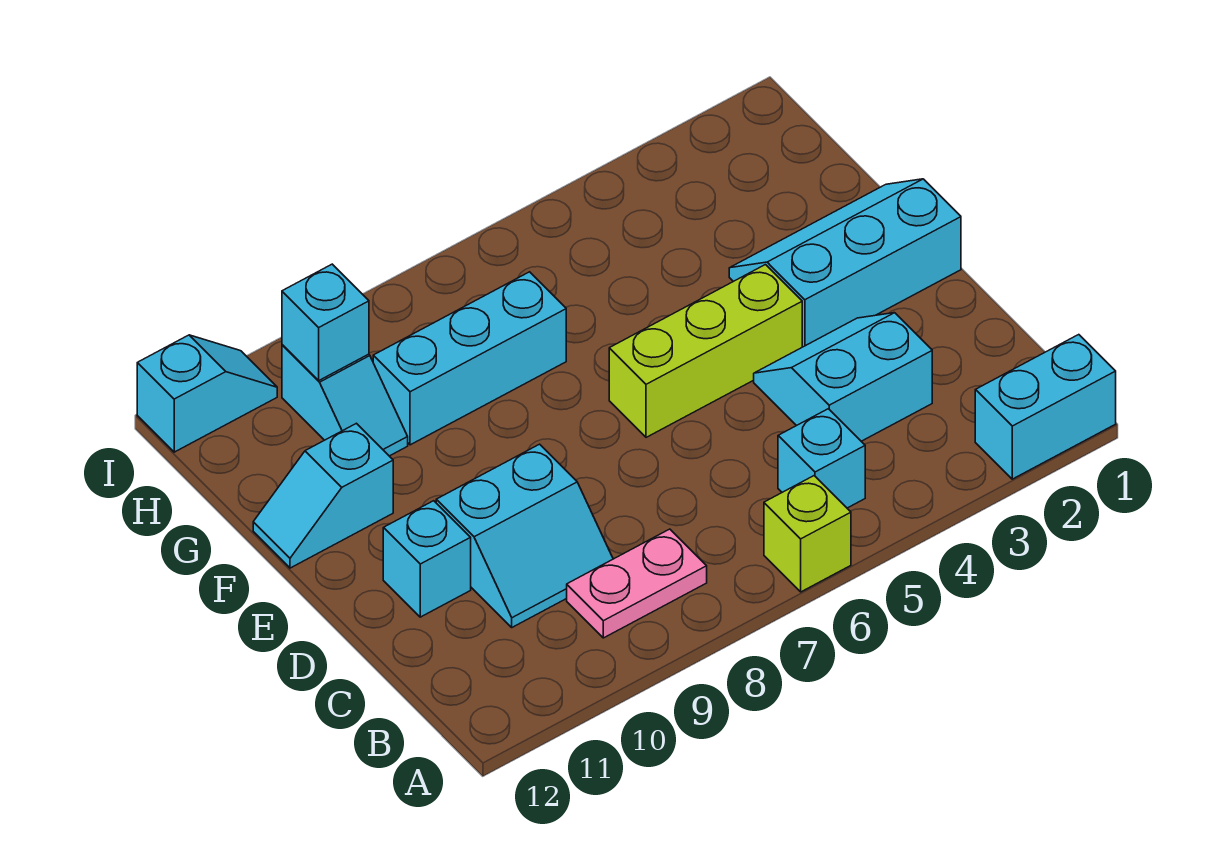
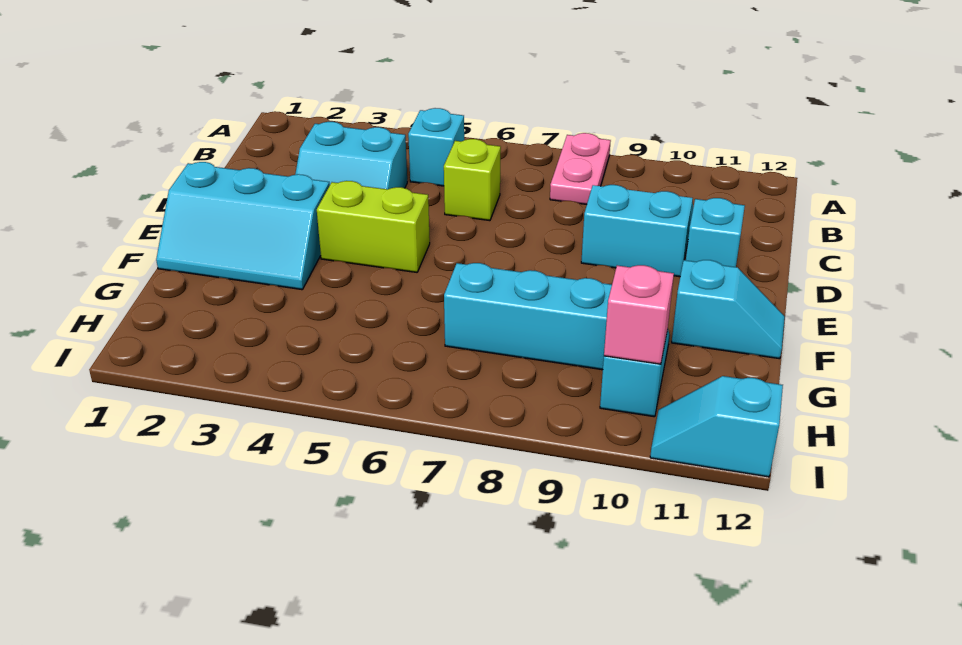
cyan 1x2 brick [975,335,1116,479] -> none
lime 1x1 brick [764,476,851,592] -> lime 1x1 brick moved to [444,139,501,221]
pink 1x2 plate [567,529,707,638] -> pink 1x2 plate turned to [550,133,611,205]
lime 1x3 brick [609,265,802,437] -> lime 1x2 brick [317,181,430,272]
cyan 1x1 brick [282,264,369,380] -> pink 1x1 brick [604,265,674,364]

